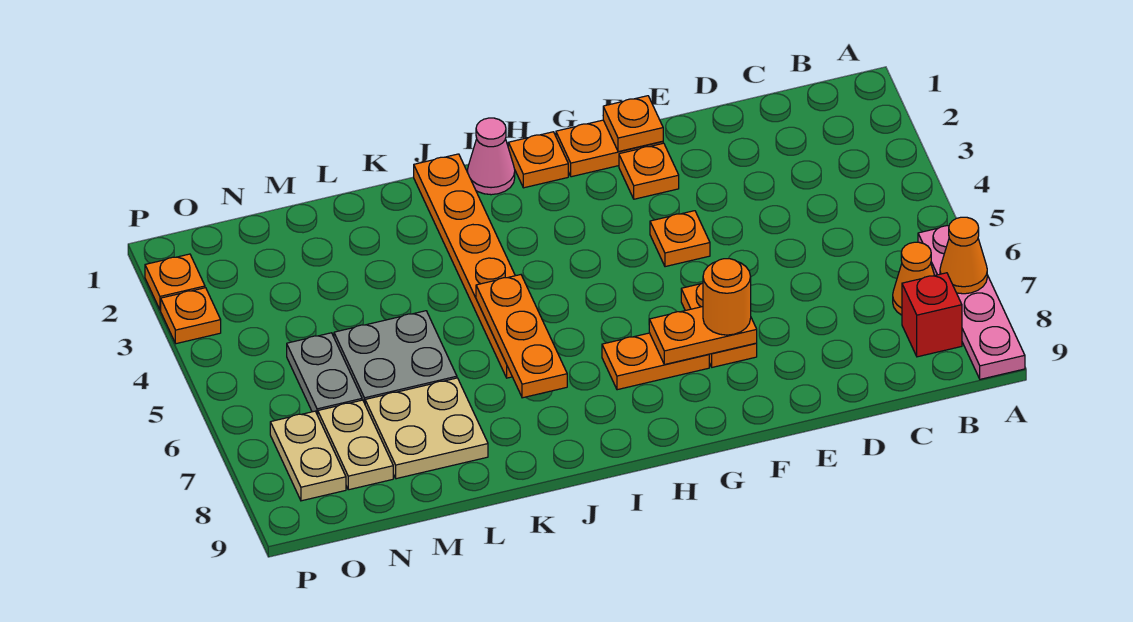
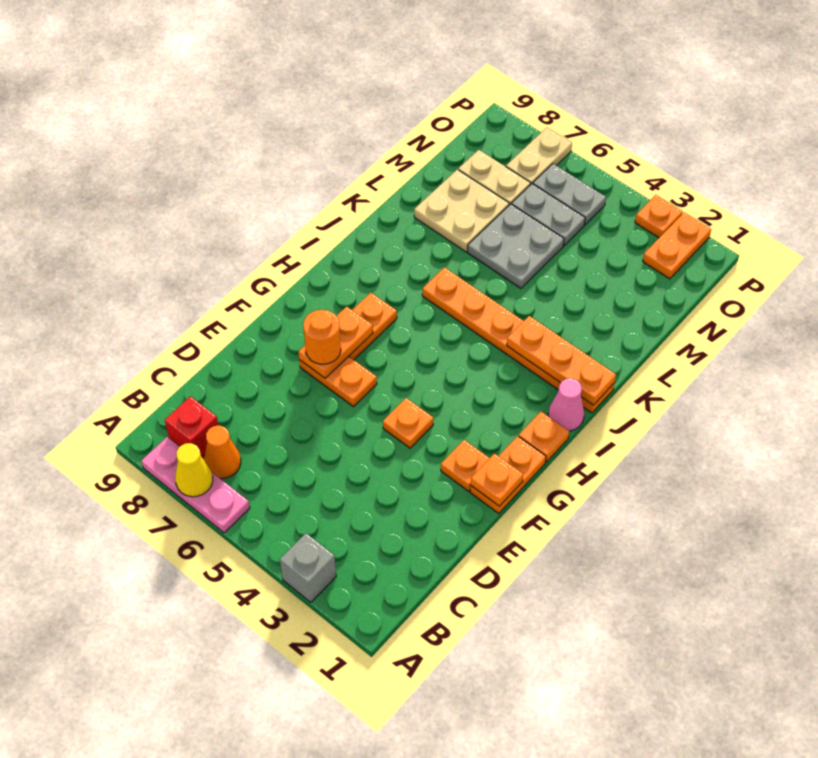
none -> grey 1x1 brick [280,533,336,602]
pink 1x4 plate [918,226,1025,379] -> pink 1x3 plate [141,437,250,533]
orange 1x1 cone [940,217,987,294] -> yellow 1x1 cone [175,443,213,497]
orange 1x3 plate [476,275,567,398] -> orange 1x3 plate moved to [507,316,616,405]
none -> grey 1x2 plate [533,164,606,225]
tan 1x2 plate [270,411,346,501] -> tan 1x2 plate turned to [506,128,572,185]
orange 1x1 plate [145,254,205,310] -> orange 1x2 plate [643,213,711,279]

